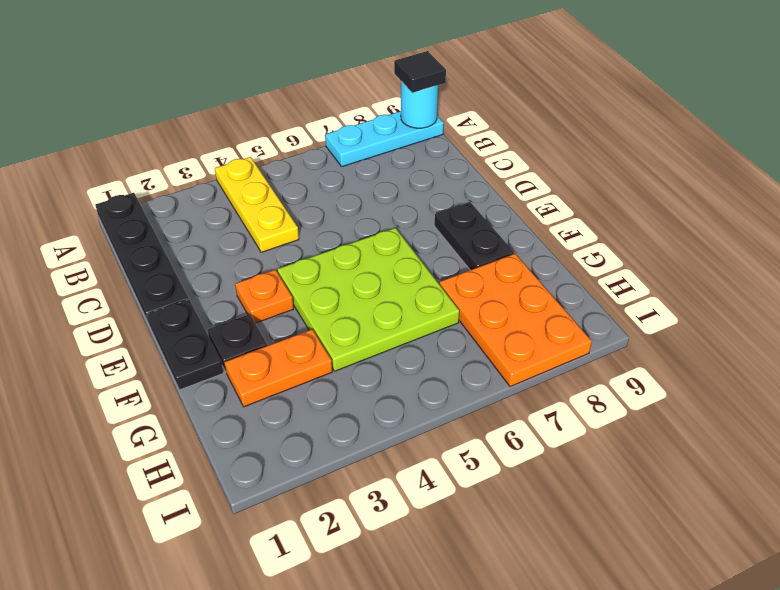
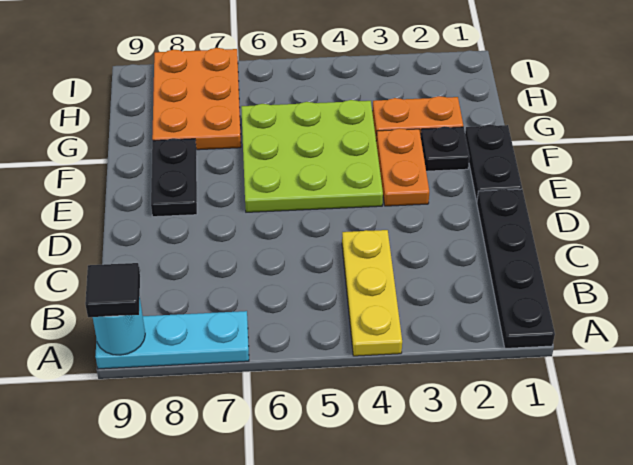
orange 1x1 plate [235,270,294,323] -> orange 1x2 plate [376,128,429,206]

